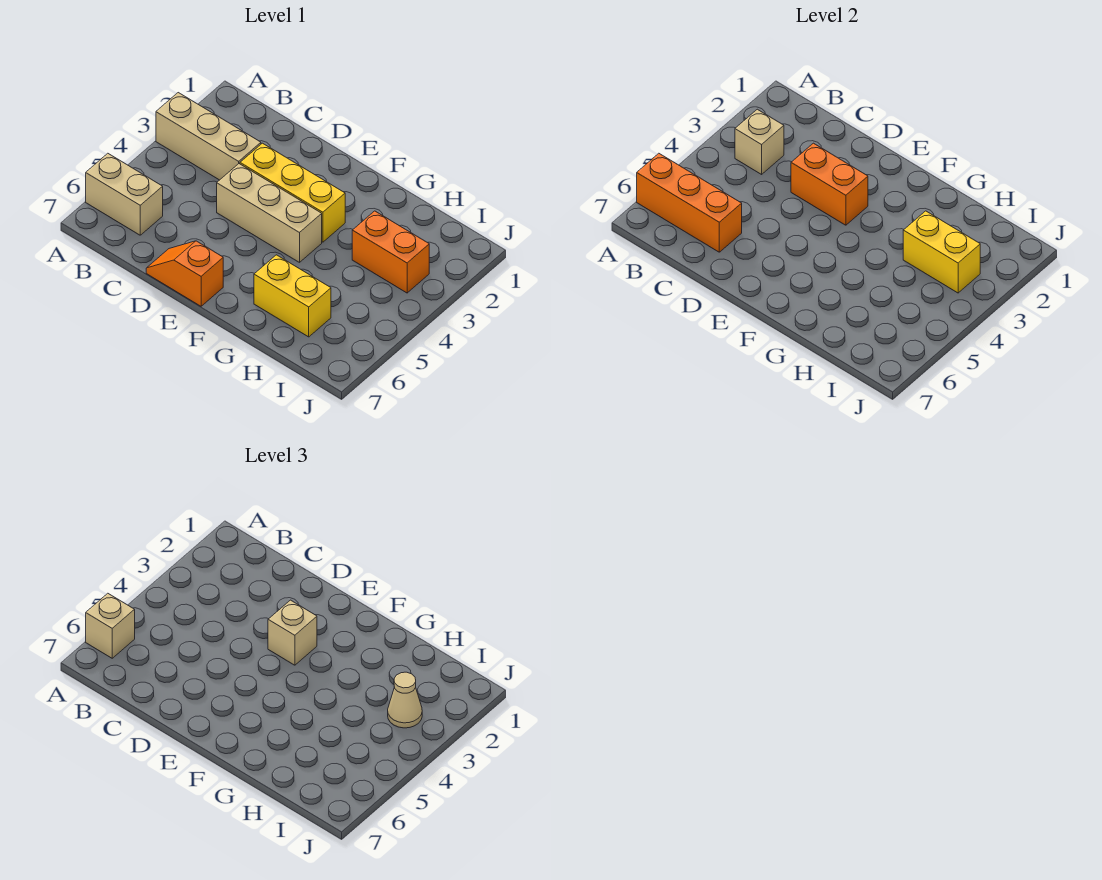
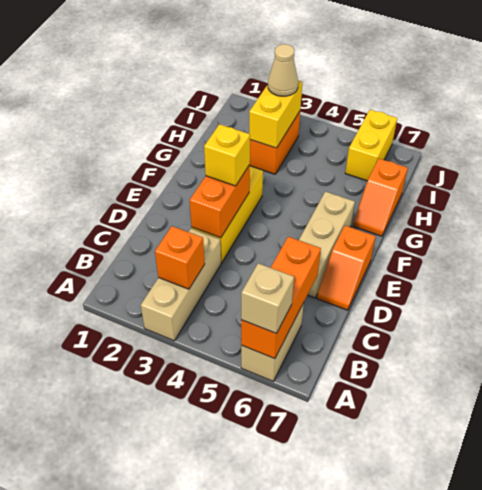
tan 1x1 brick [735,109,784,174] -> orange 1x1 brick [155,226,205,289]
tan 1x3 brick [217,164,322,262] -> tan 1x3 brick moved to [299,191,355,298]
tan 1x1 brick [268,600,317,665] -> yellow 1x1 brick [204,124,250,186]
yellow 1x2 brick [254,255,331,337] -> yellow 1x2 brick moved to [345,110,397,181]
none -> orange 1x2 slope [353,159,408,236]

